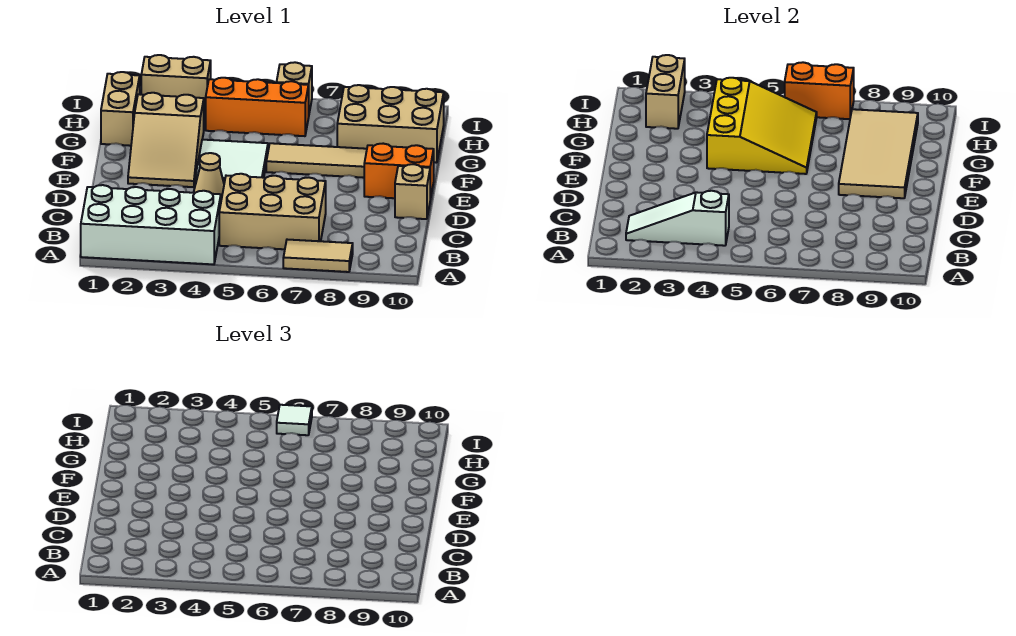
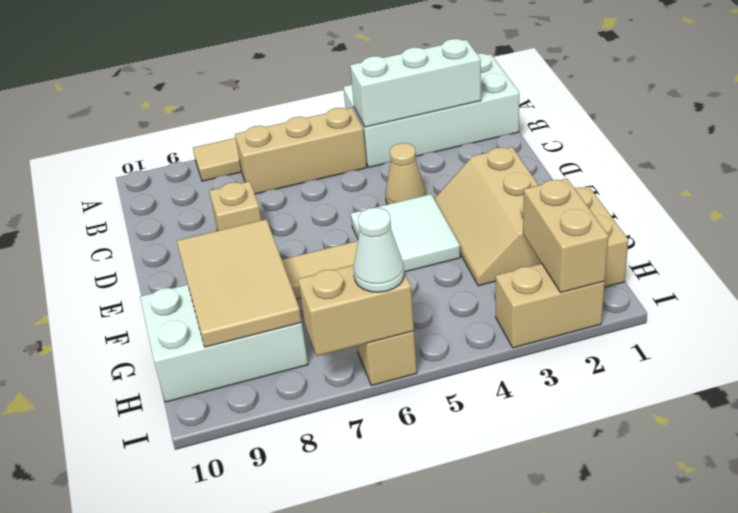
white 1x3 slope [626,191,729,246] -> white 1x3 brick [350,39,481,127]
tan 2x3 brick [219,174,326,249] -> tan 1x3 brick [235,108,367,194]
tan 1x1 brick [395,164,430,219] -> tan 1x1 brick moved to [209,181,261,231]
tan 2x3 slope [128,93,204,187] -> tan 2x3 slope turned to [434,147,542,286]
tan 2x4 tile [839,109,918,198] -> tan 2x3 tile [177,219,302,347]
orange 1x2 brick [364,144,434,199] -> none
yellow 3x3 slope [707,78,817,174] -> none
tan 2x3 brick [337,85,444,163] -> white 2x3 brick [140,285,308,402]
orange 1x3 brick [206,78,309,136] -> none
orange 1x2 brick [785,62,854,119] -> tan 1x2 brick [298,265,414,356]
white 1x1 tile [277,405,312,435] -> white 1x1 cone [353,208,404,292]

